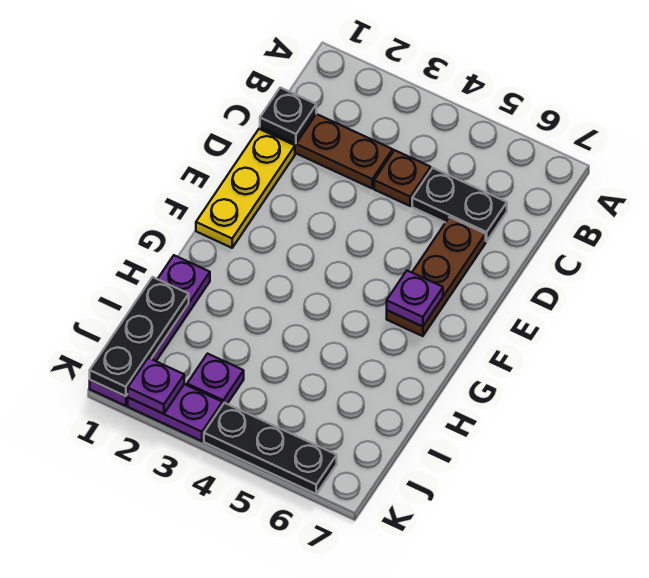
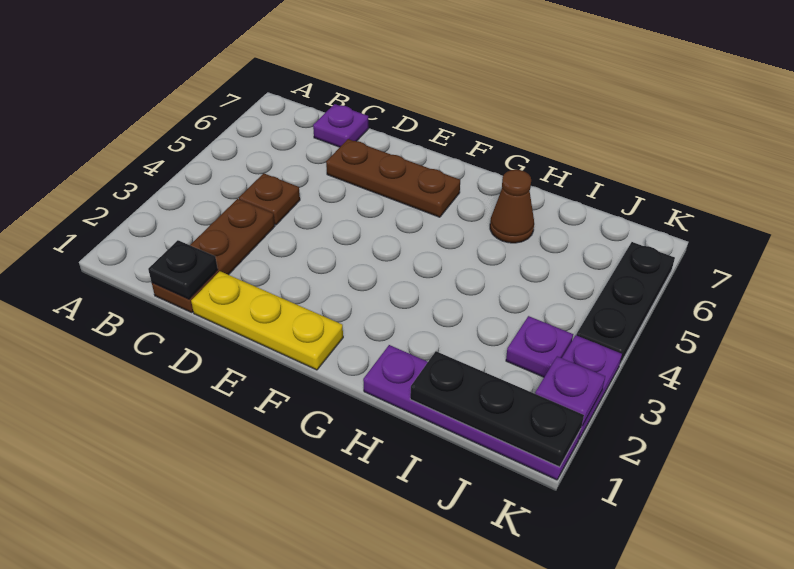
black 1x2 plate [412,168,507,241] -> none
purple 1x1 plate [387,271,443,327] -> purple 1x1 plate moved to [313,104,369,147]
none -> brown 1x1 cone [490,170,534,243]

